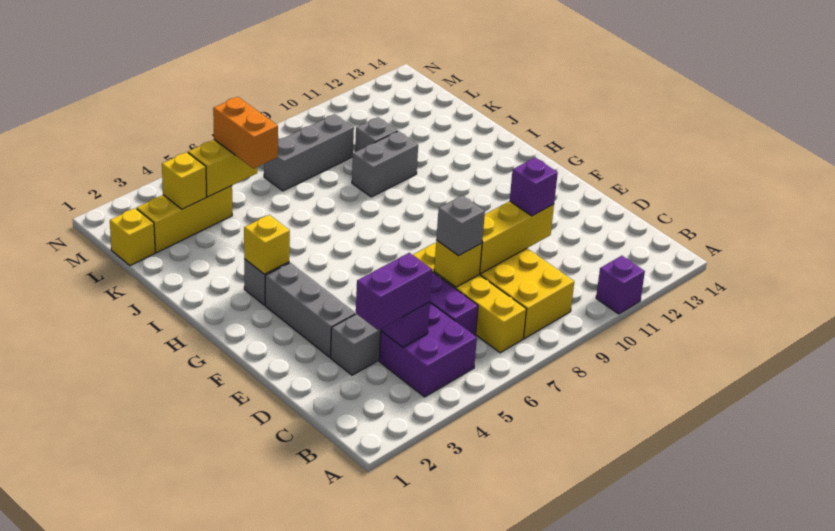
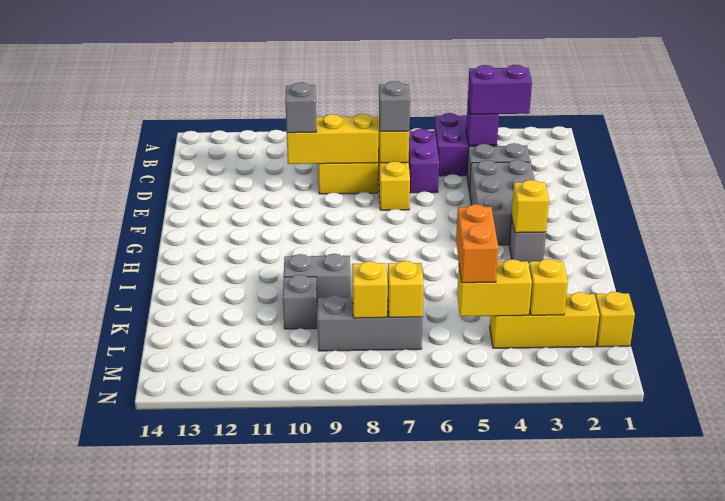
purple 1x1 brick [596,256,645,314] -> none
purple 1x1 brick [510,157,558,216] -> grey 1x1 brick [285,82,316,133]
grey 1x3 brick [265,263,356,357] -> grey 2x3 brick [470,160,534,245]
none -> yellow 1x1 brick [387,261,424,317]
none -> yellow 1x1 brick [352,261,388,318]

